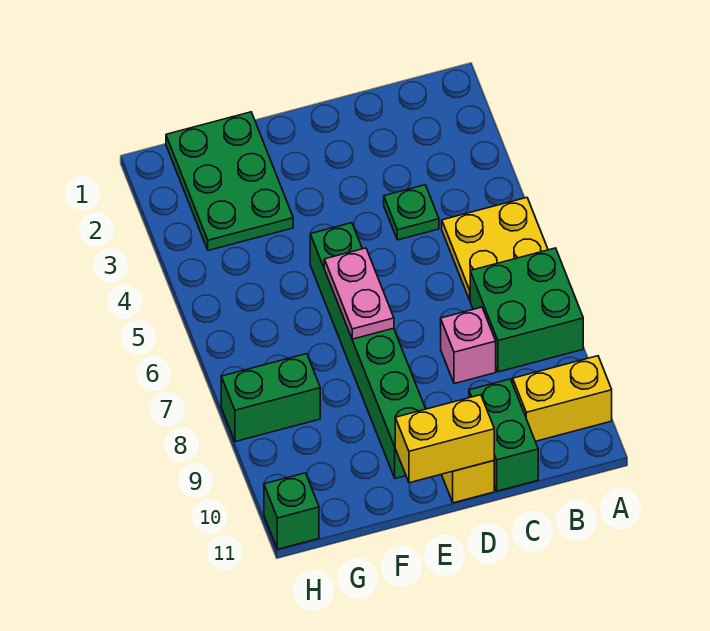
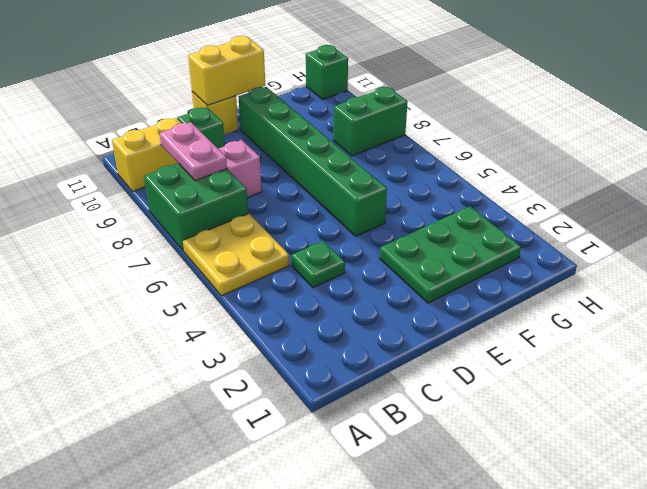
green 1x2 brick [469,379,538,491] -> green 1x1 brick [177,107,225,149]
pink 1x2 plate [324,248,394,339] -> pink 1x2 plate moved to [160,122,227,181]
green 2x3 plate [166,112,293,250] -> green 2x3 plate turned to [380,207,521,303]

